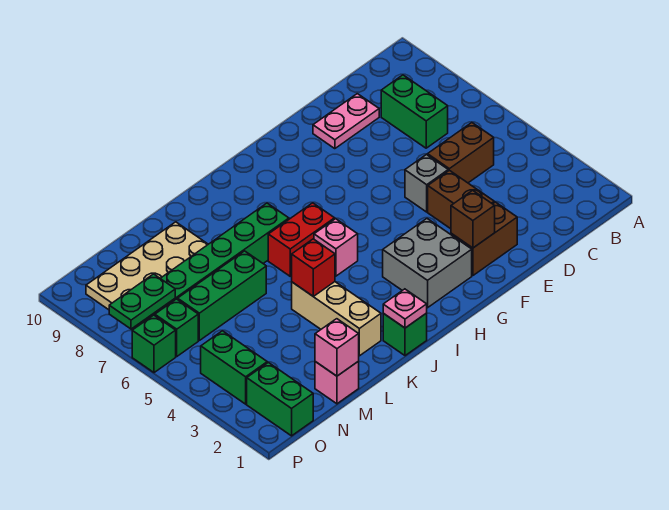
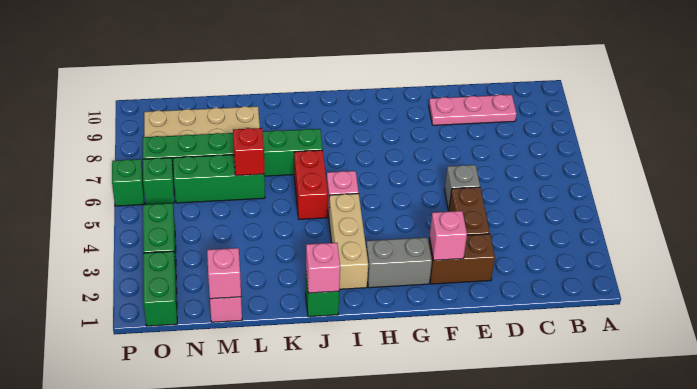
brown 1x2 brick [428,123,494,183] -> none
green 1x2 brick [381,75,448,148] -> none
pink 1x2 plate [313,94,379,149] -> pink 1x3 plate [429,95,516,125]
brown 1x1 brick [451,190,495,248] -> pink 1x1 brick [429,211,467,260]
grey 2x2 brick [383,219,472,308] -> grey 1x2 brick [366,237,432,288]
red 1x2 brick [268,203,335,276] -> red 1x2 brick turned to [294,150,328,219]
pink 1x1 plate [383,289,427,328] -> pink 1x1 brick [306,243,340,293]
tan 1x3 brick [292,282,381,356] -> tan 1x3 brick moved to [329,194,368,289]
red 1x1 brick [292,239,335,296] -> red 1x1 brick moved to [233,128,264,176]
green 1x2 plate [109,274,175,329] -> none

